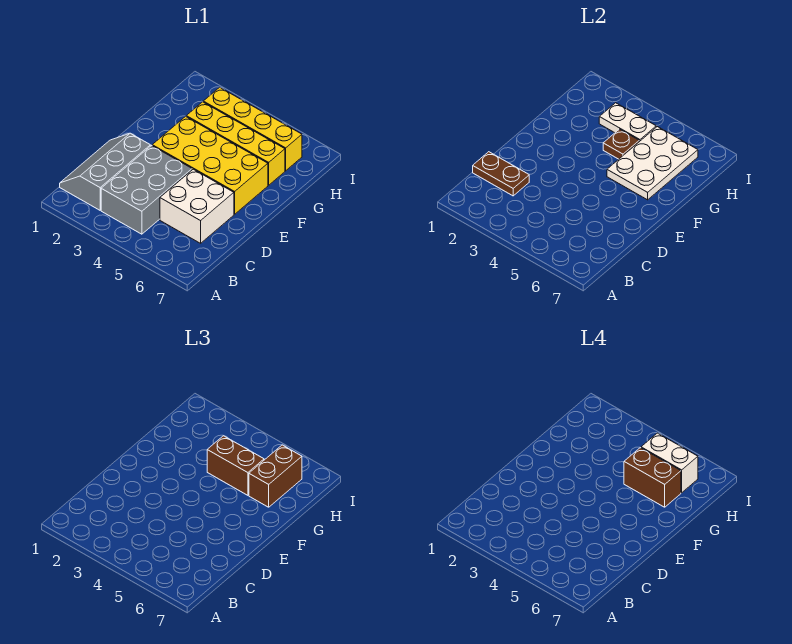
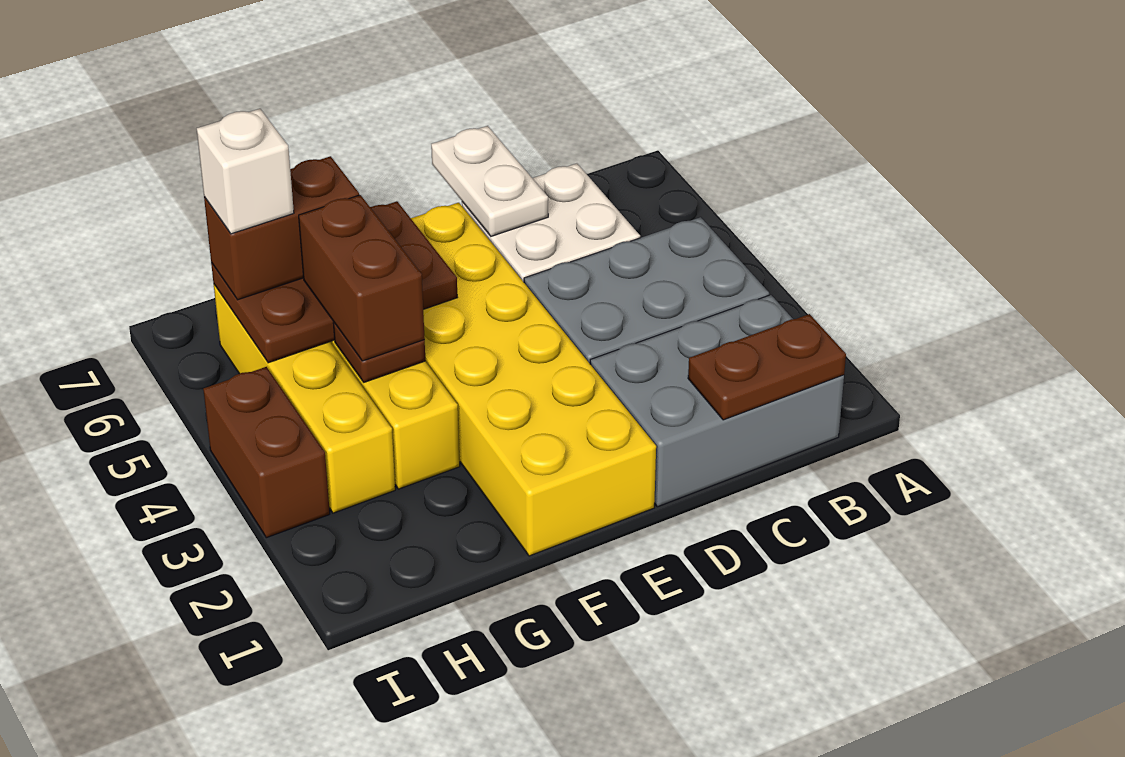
grey 2x3 slope [60,133,150,210] -> grey 2x3 brick [590,295,844,507]
brown 1x2 plate [473,152,529,196] -> brown 1x2 plate turned to [688,314,846,420]
yellow 2x4 brick [152,116,268,214] -> yellow 2x6 brick [411,203,656,556]
white 2x3 plate [607,127,698,200] -> brown 2x3 plate [211,201,457,363]
brown 1x2 brick [624,448,681,507] -> brown 1x2 brick moved to [203,367,330,538]
white 1x2 plate [599,103,656,142] -> white 1x2 plate moved to [431,126,548,236]
white 1x2 brick [641,433,698,493] -> white 1x1 brick [197,109,294,234]

